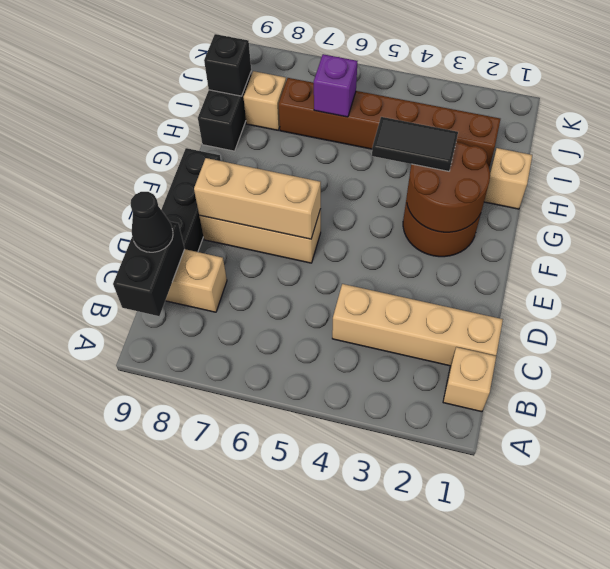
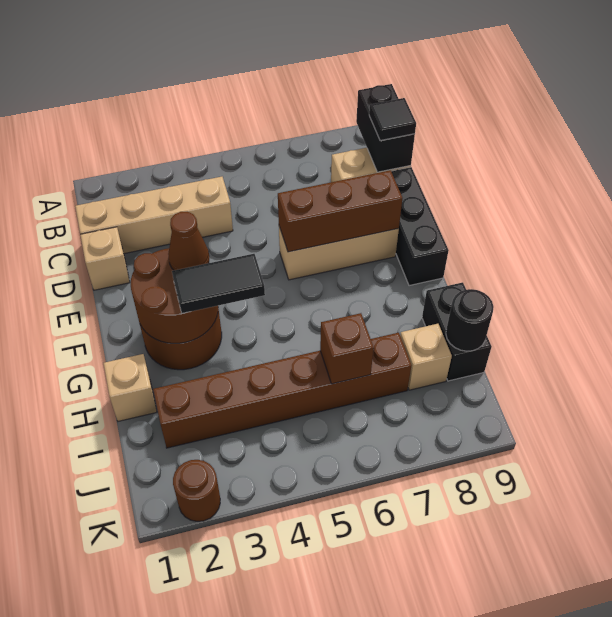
tan 1x1 brick [443,347,496,412] -> tan 1x1 brick moved to [80,227,130,290]
black 1x1 cone [131,192,173,252] -> black 1x1 tile [369,98,416,141]
tan 1x3 brick [194,158,321,239] -> brown 1x3 brick [278,170,402,252]
none -> brown 1x1 cone [168,212,209,270]
purple 1x1 brick [314,54,357,117] -> brown 1x1 brick [320,313,374,384]
black 1x1 brick [204,34,251,96] -> black 1x1 round brick [446,289,494,351]
none -> brown 1x1 round brick [173,460,220,521]

